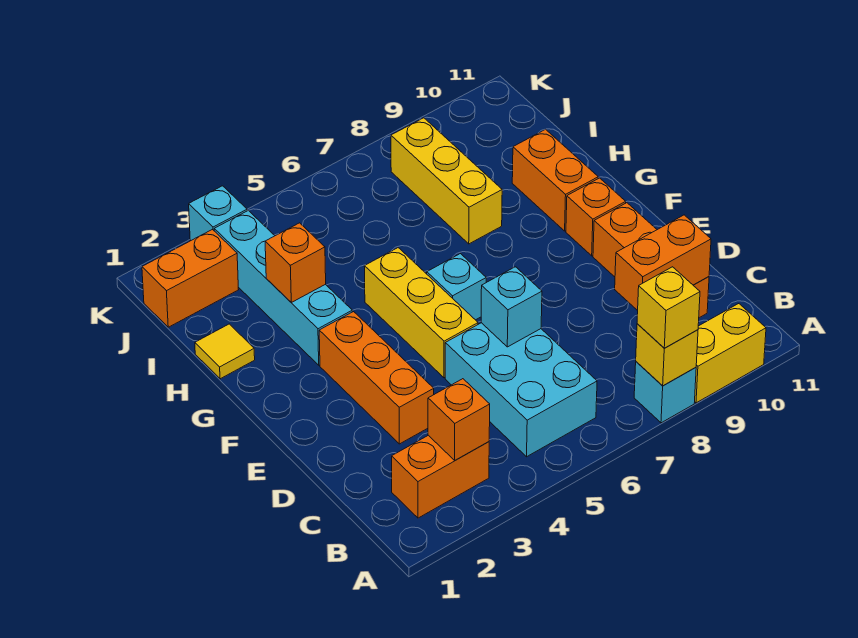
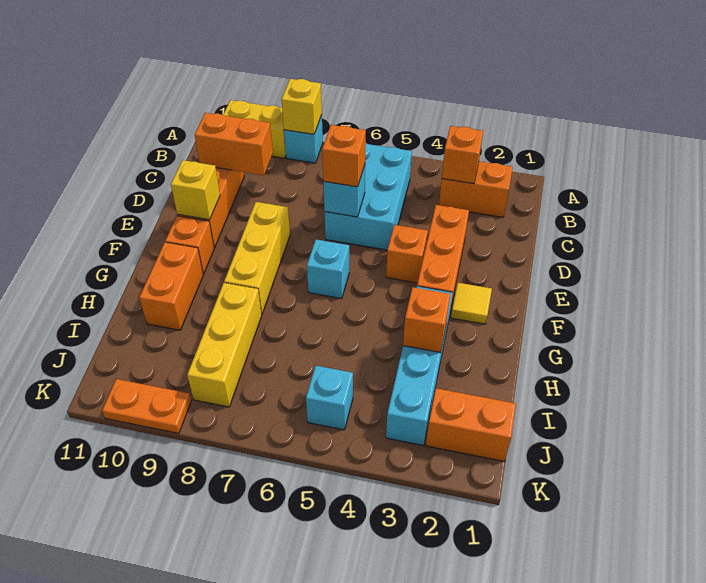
yellow 1x1 brick [637,267,700,348] -> yellow 1x1 brick moved to [171,160,220,220]
none -> orange 1x1 brick [322,125,366,187]
none -> orange 1x1 brick [386,225,428,283]
yellow 1x3 brick [364,248,478,378] -> yellow 1x3 brick moved to [224,202,290,314]
yellow 1x1 tile [195,324,255,379] -> yellow 1x1 tile moved to [451,283,492,324]
cyan 1x1 brick [189,186,247,241] -> cyan 1x1 brick moved to [306,366,353,430]
none -> orange 1x2 plate [102,379,191,433]

